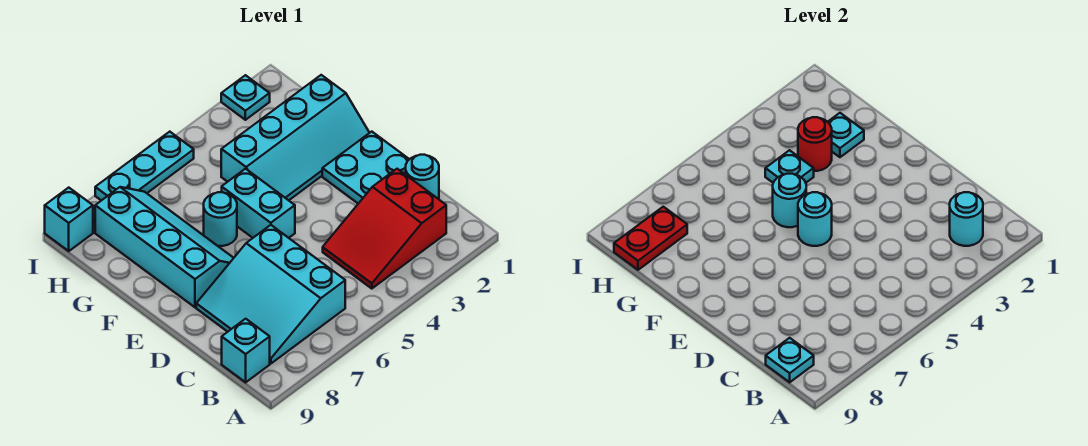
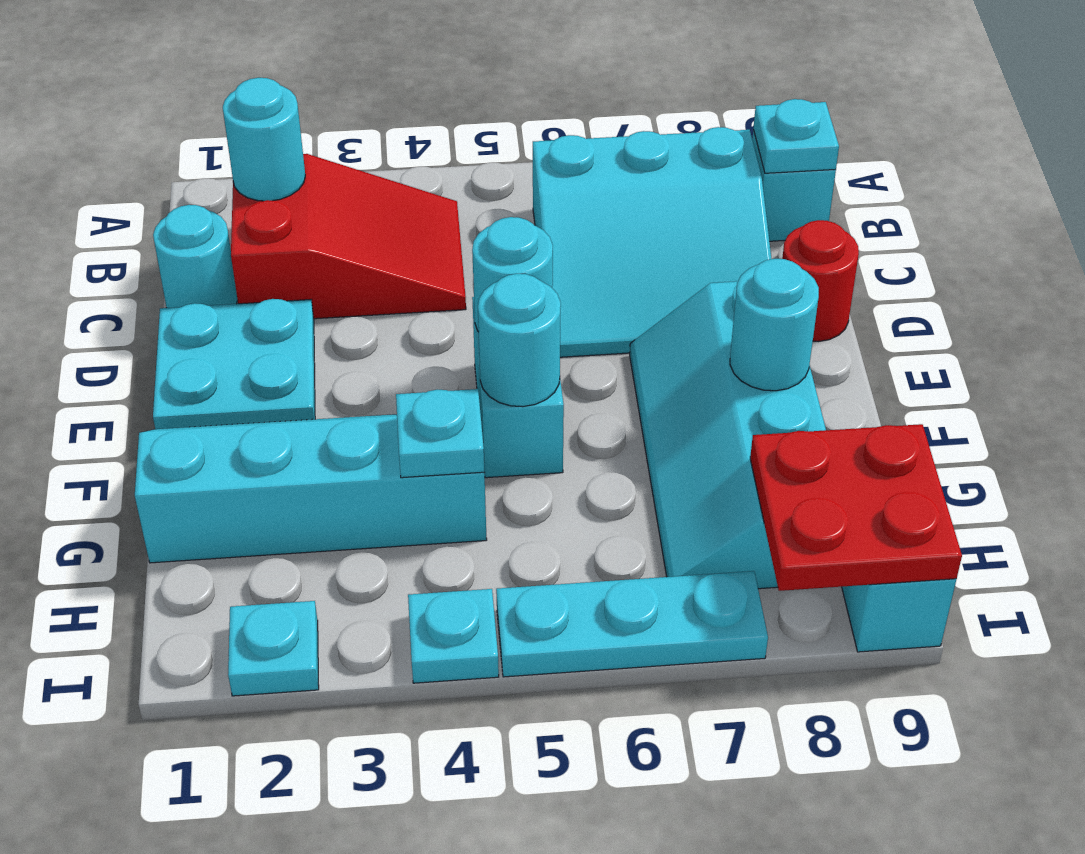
cyan 3x3 slope [196,225,345,364] -> cyan 3x3 slope turned to [533,127,771,357]
cyan 1x1 round brick [204,192,237,246] -> cyan 1x1 round brick moved to [730,259,819,391]
cyan 1x1 plate [828,113,864,157] -> cyan 1x1 plate moved to [408,589,499,683]
red 1x1 round brick [798,117,832,171] -> red 1x1 round brick moved to [782,220,859,341]
red 1x2 plate [614,207,687,270] -> red 2x2 plate [750,424,962,591]

